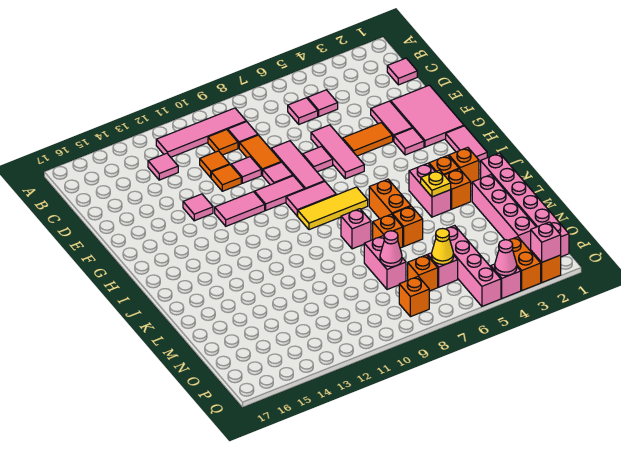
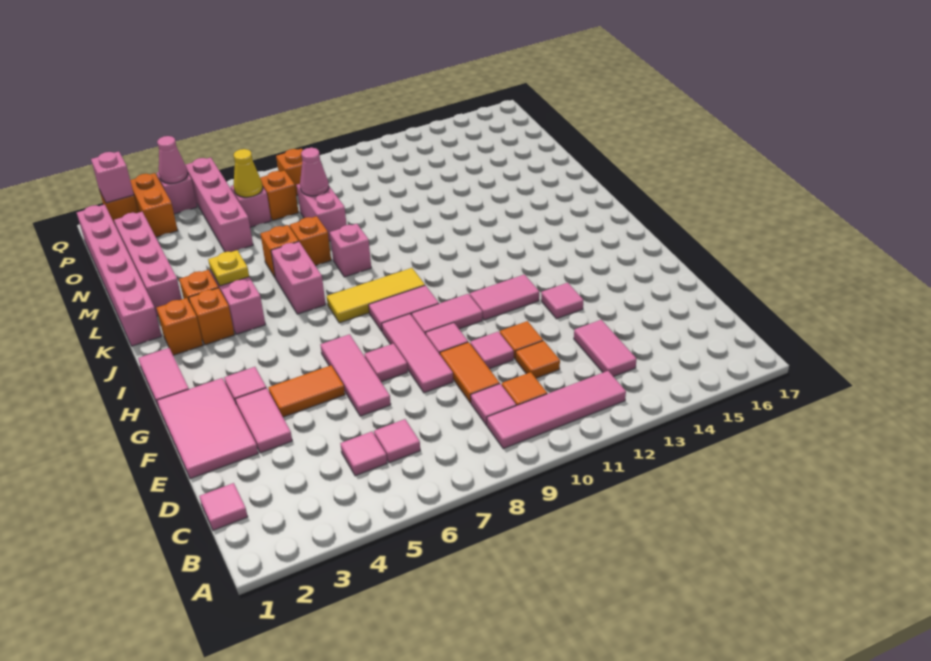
pink 1x1 tile [148,153,178,180] -> pink 1x2 tile [574,320,637,377]
orange 1x2 brick [369,179,411,219] -> pink 1x2 brick [271,242,326,314]

